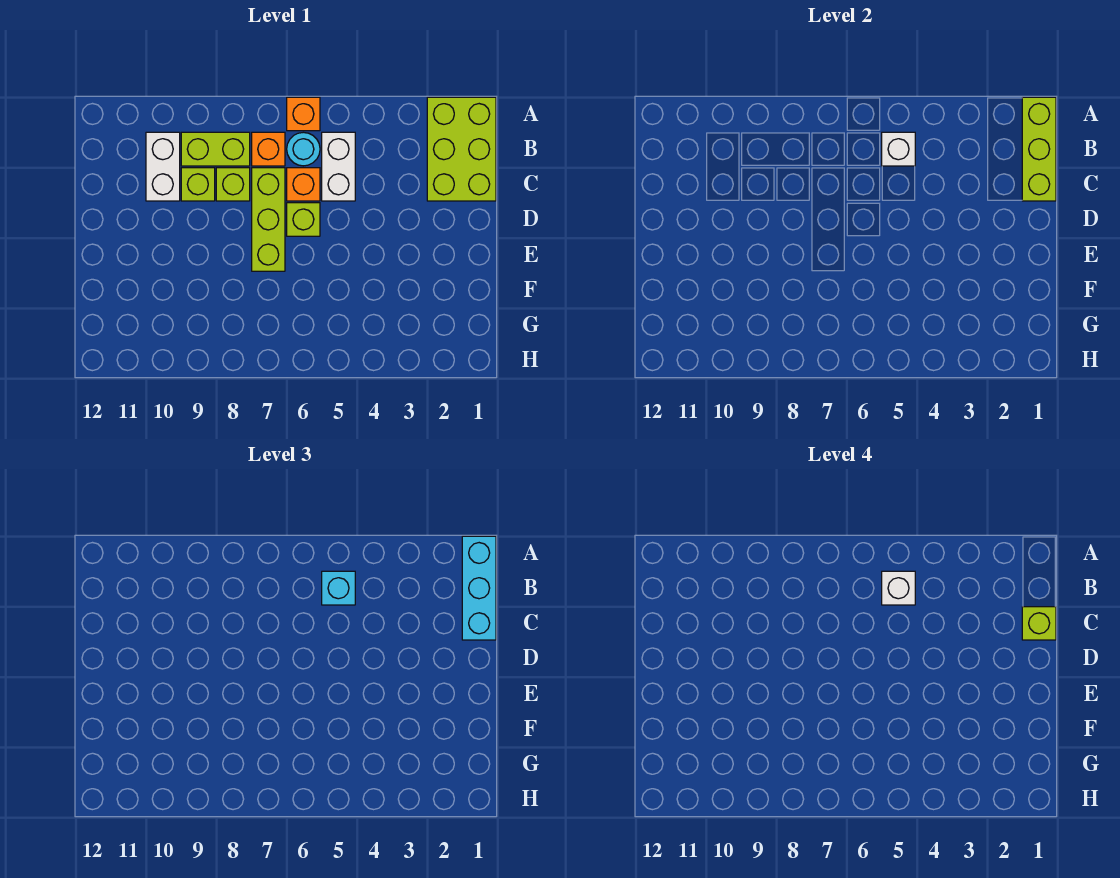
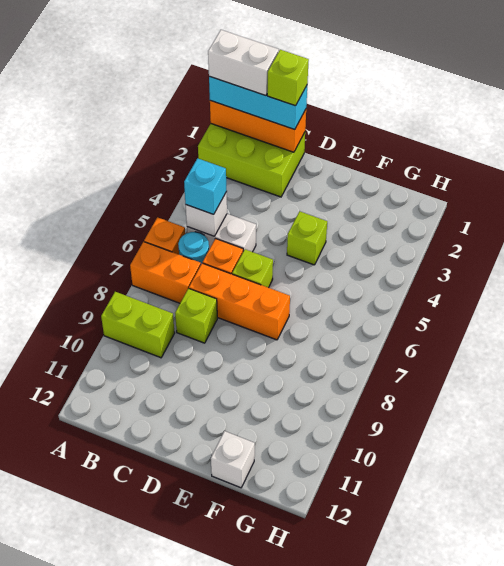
lime 1x3 brick [1022,97,1056,201] -> orange 1x3 brick [210,101,306,152]
white 1x1 brick [882,571,915,605] -> white 1x1 brick moved to [211,431,255,488]
orange 1x1 brick [252,132,285,166] -> orange 1x2 brick [130,242,201,303]
lime 1x2 brick [181,132,250,166] -> lime 1x2 brick turned to [101,292,175,358]
white 1x2 brick [146,132,180,201] -> white 1x2 brick moved to [208,30,279,96]
lime 1x3 brick [252,168,285,271] -> orange 1x3 brick [189,263,290,340]
lime 1x1 brick [181,168,215,201] -> lime 1x1 brick moved to [287,211,327,265]

